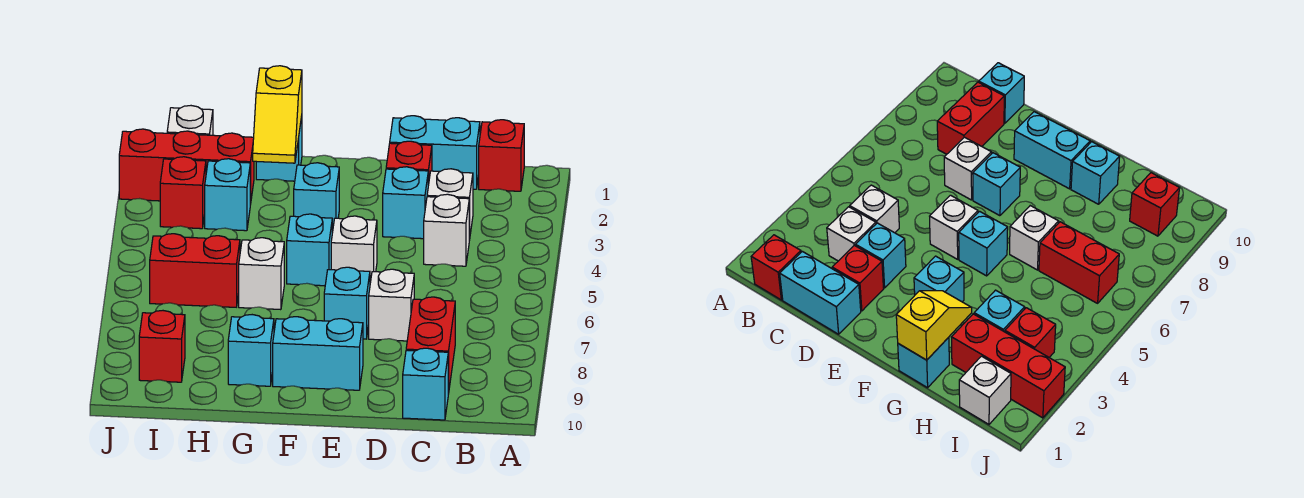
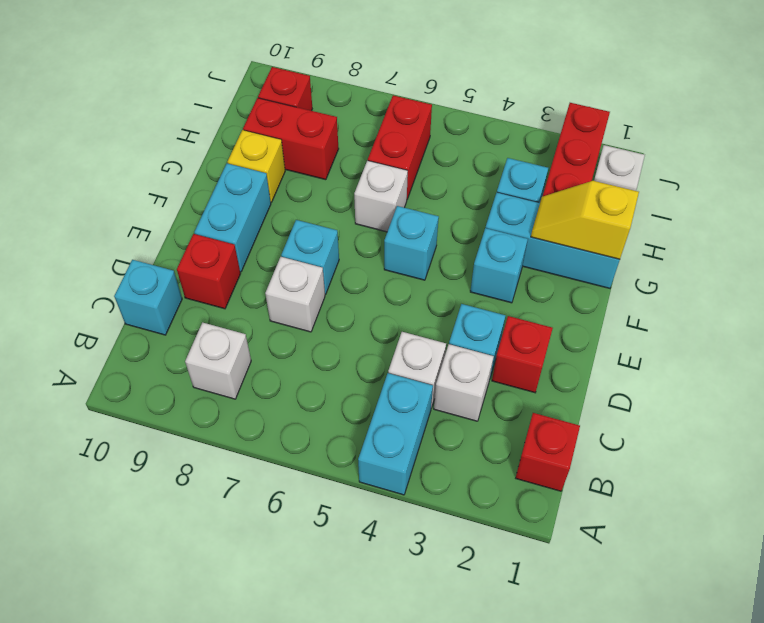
cyan 1x2 brick [390,116,480,189] -> cyan 1x2 brick moved to [358,373,433,495]
red 1x2 brick [406,297,455,394] -> red 1x2 brick moved to [243,98,339,180]
white 1x1 brick [331,216,377,283] -> white 1x1 brick moved to [185,322,251,399]
cyan 1x1 brick [256,116,302,181] -> cyan 1x3 brick [486,192,620,288]
cyan 1x1 brick [228,315,274,386] -> yellow 1x1 brick [228,130,285,202]
red 1x1 brick [160,157,206,229] -> red 1x1 brick moved to [177,234,240,309]

